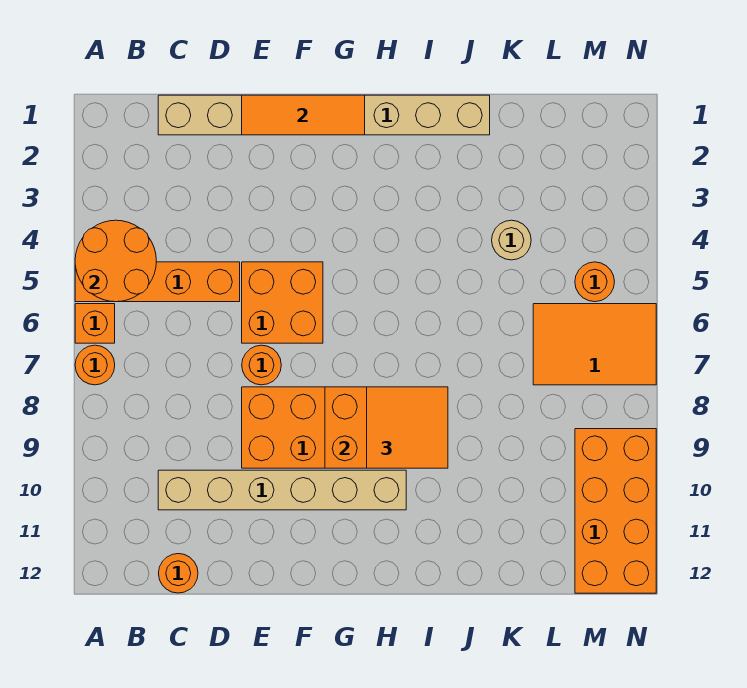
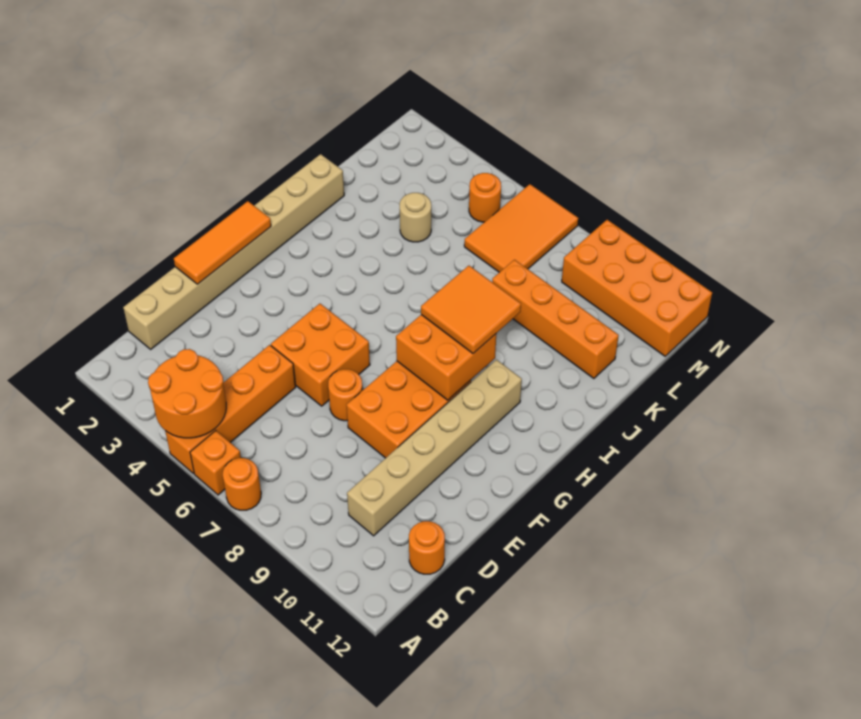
none -> orange 1x4 brick [492,260,619,379]

